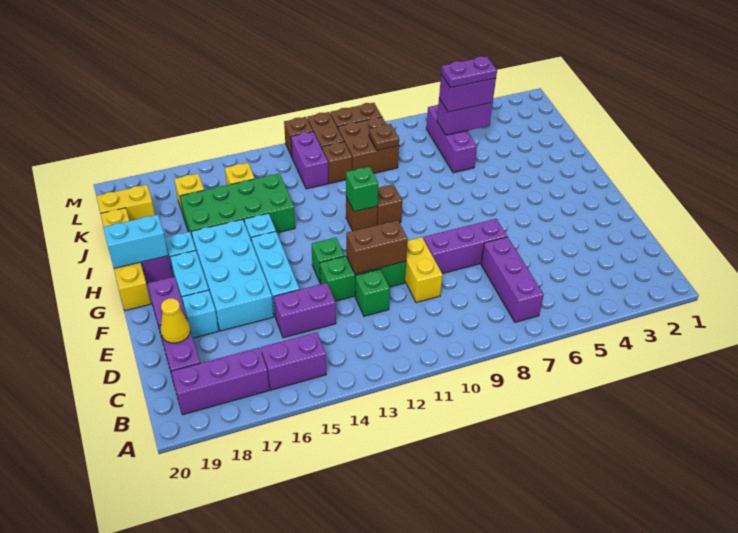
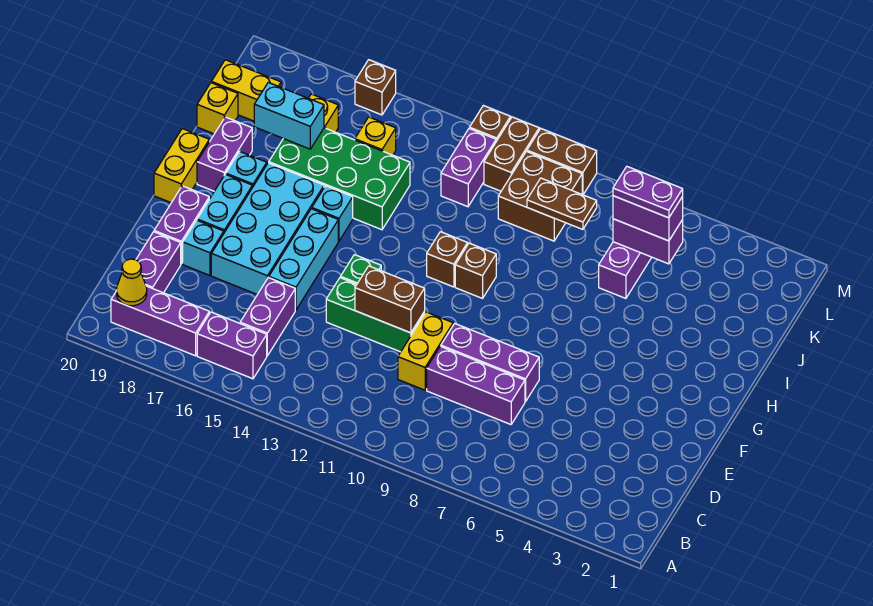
purple 1x3 brick [481,237,544,322] -> purple 1x3 brick turned to [427,346,525,424]
green 1x1 brick [355,269,390,316] -> none
purple 1x2 brick [274,283,336,338] -> purple 1x2 brick turned to [240,278,295,356]
yellow 1x1 cone [161,298,190,343] -> yellow 1x1 cone moved to [117,259,147,306]
green 1x1 brick [346,167,378,212] -> none
cyan 1x2 brick [103,215,168,268] -> cyan 1x2 brick moved to [254,82,324,149]
brown 1x1 plate [369,124,399,151] -> brown 1x2 plate [527,178,597,229]
brown 1x1 brick [322,142,352,183] -> brown 1x1 brick moved to [355,60,396,115]

